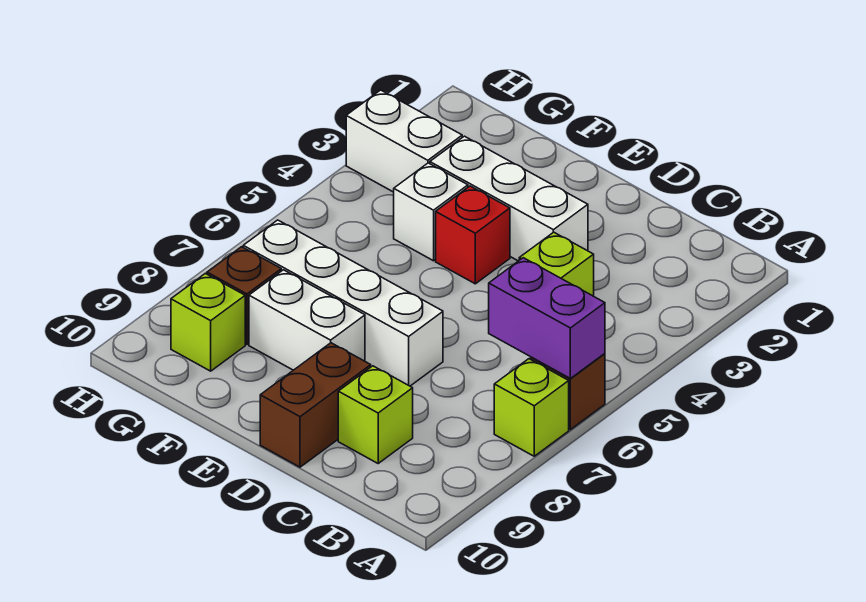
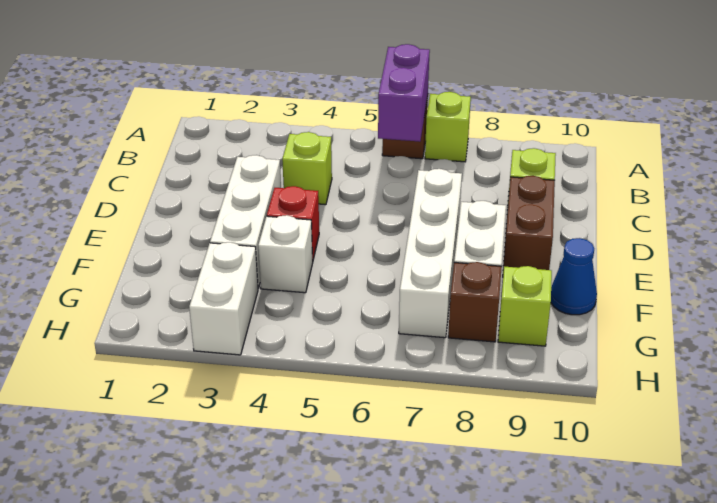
brown 1x2 brick [260,343,371,467] -> brown 1x2 brick turned to [503,176,555,273]
none -> blue 1x1 cone [551,238,597,315]

